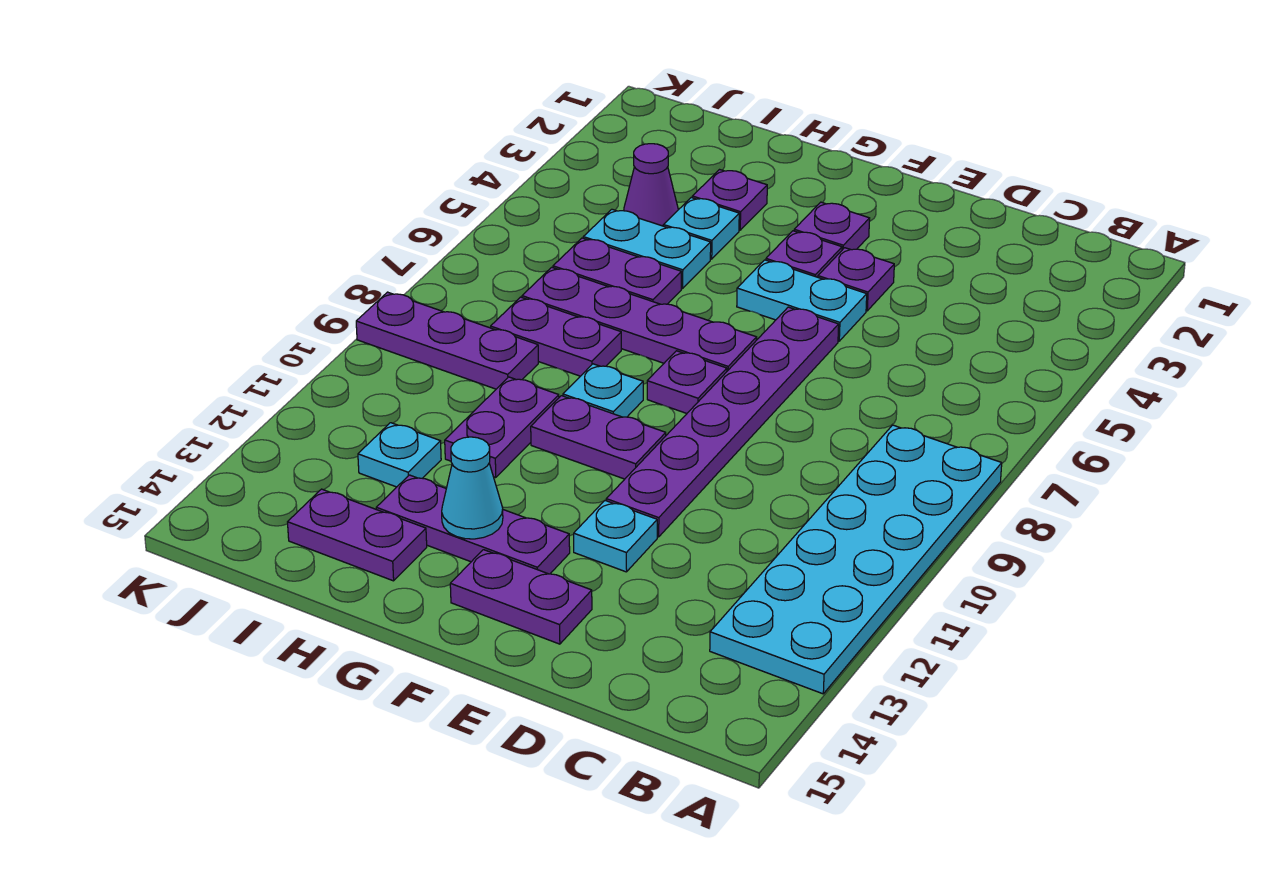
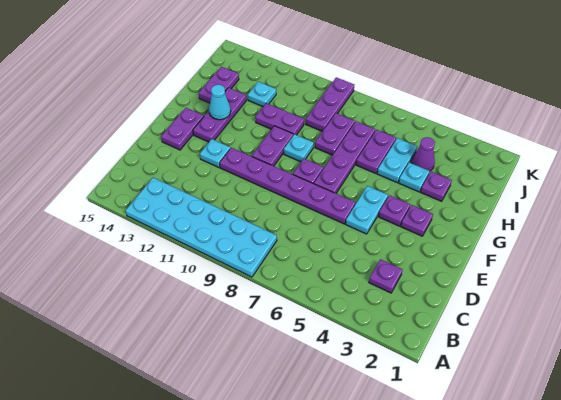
purple 1x1 plate [818,248,894,311] -> purple 1x1 plate moved to [369,259,403,293]

